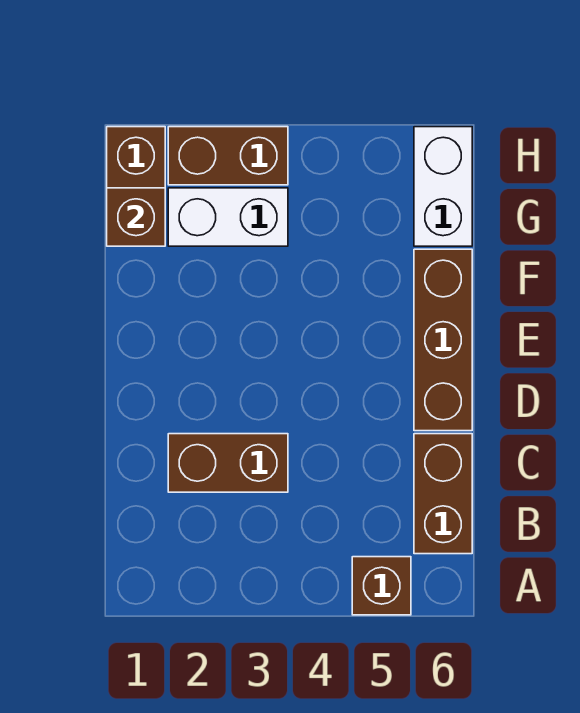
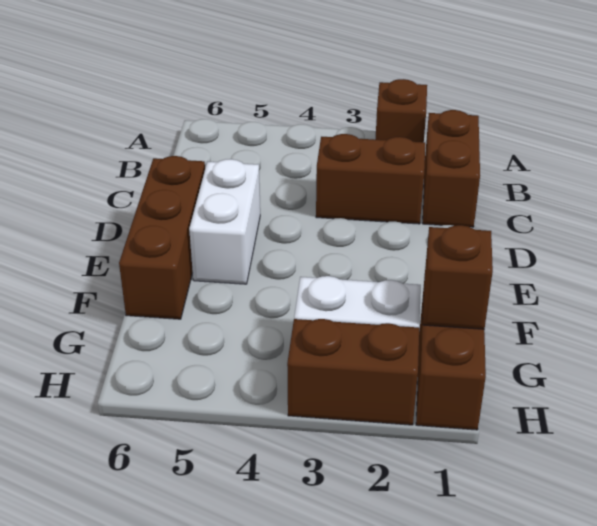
brown 1x1 brick [352,557,411,615] -> brown 1x1 brick moved to [375,79,427,142]
brown 1x2 brick [414,434,472,554] -> brown 1x2 brick moved to [423,110,480,227]
white 1x2 brick [414,127,472,246] -> white 1x2 brick moved to [189,159,260,284]

